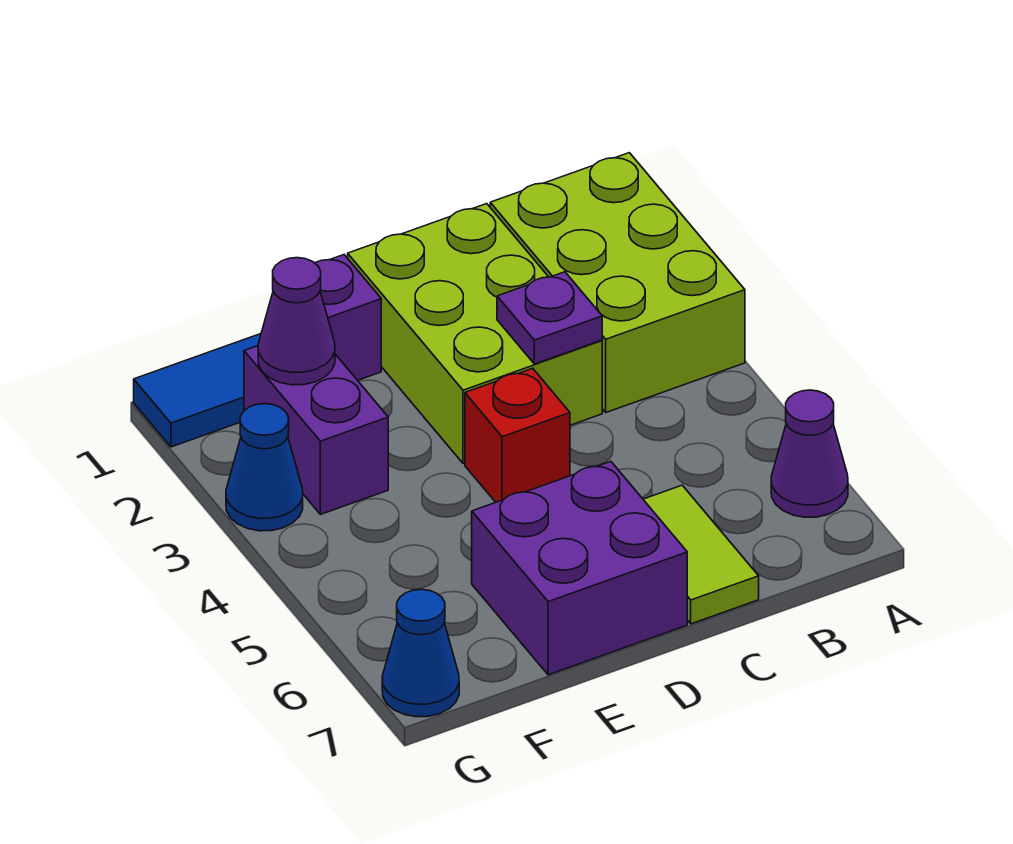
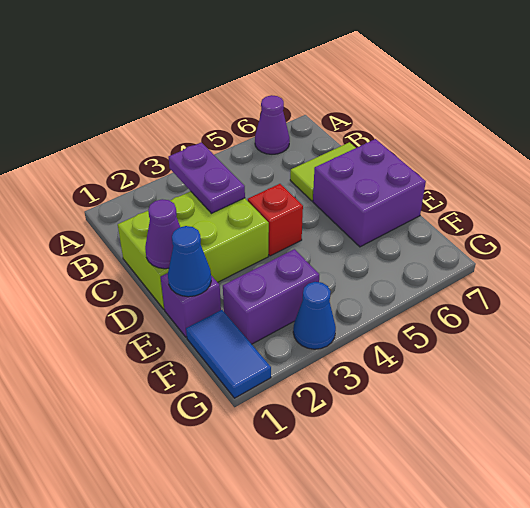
lime 2x3 brick [490,153,745,412] -> none
purple 1x1 plate [497,272,602,364] -> purple 1x2 plate [168,142,245,213]
purple 1x1 cone [258,258,335,385] -> purple 1x1 cone moved to [145,199,180,269]
blue 1x1 cone [382,589,459,717] -> blue 1x1 cone moved to [168,226,211,297]

